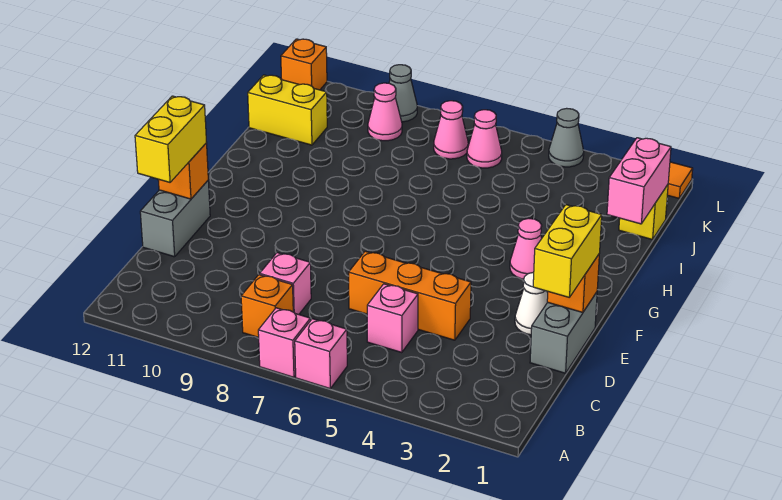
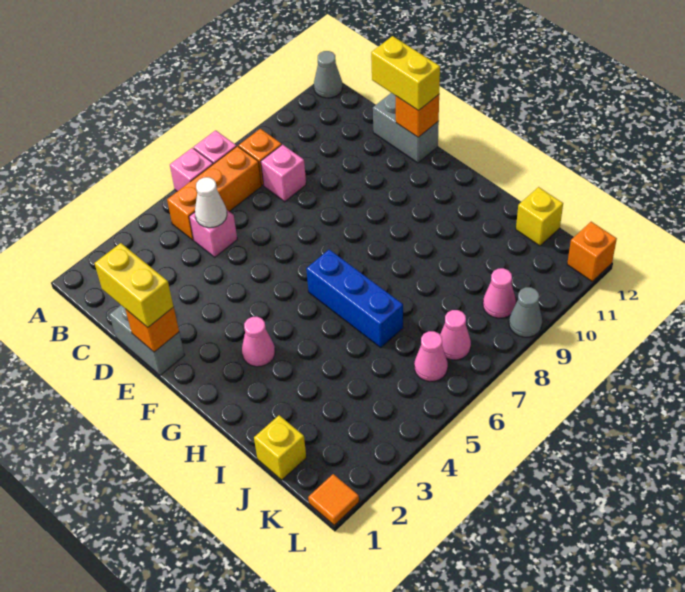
orange 1x3 brick [349,251,471,340] -> orange 1x3 brick moved to [167,146,262,240]
white 1x1 cone [515,272,548,335] -> white 1x1 cone moved to [195,177,227,228]
none -> blue 1x3 brick [306,250,403,347]
pink 1x2 brick [607,138,671,224] -> none
yellow 1x2 brick [248,75,327,145] -> yellow 1x1 brick [516,187,563,246]
grey 1x1 cone [549,108,584,167] -> grey 1x1 cone moved to [314,51,342,98]

